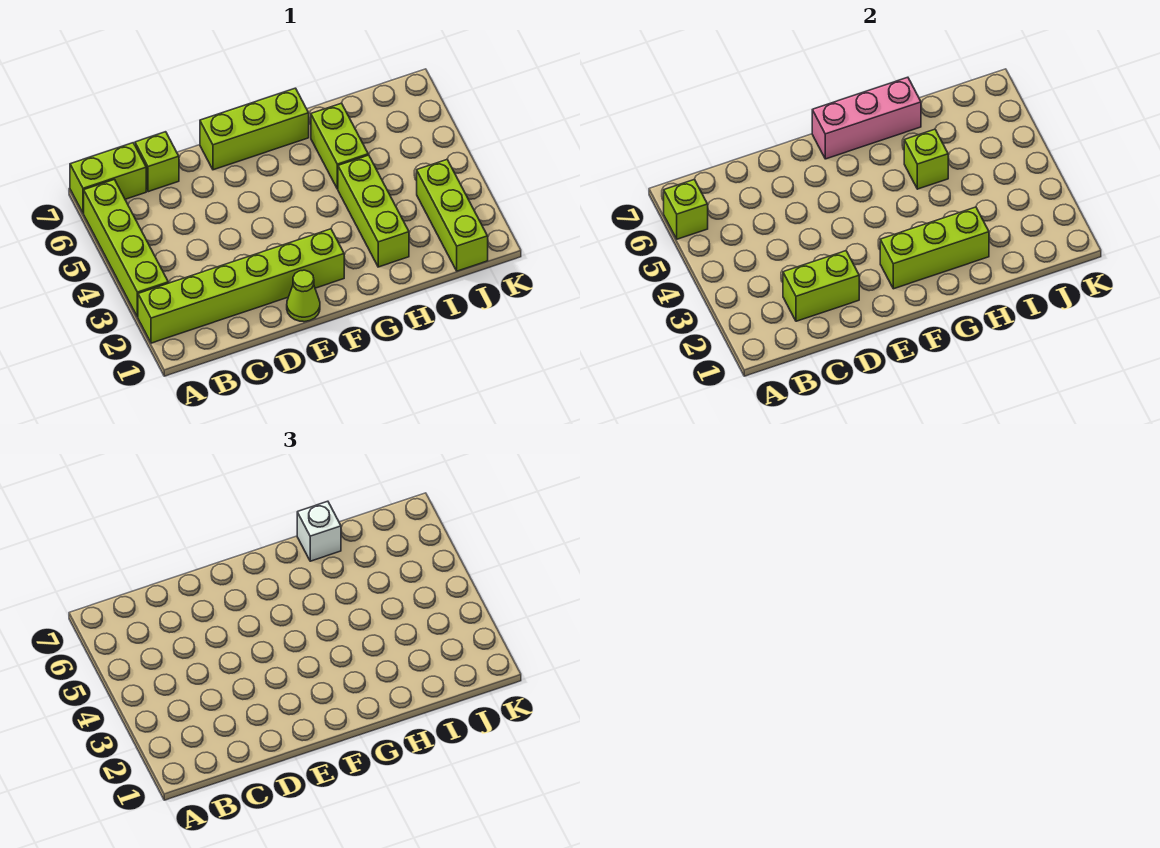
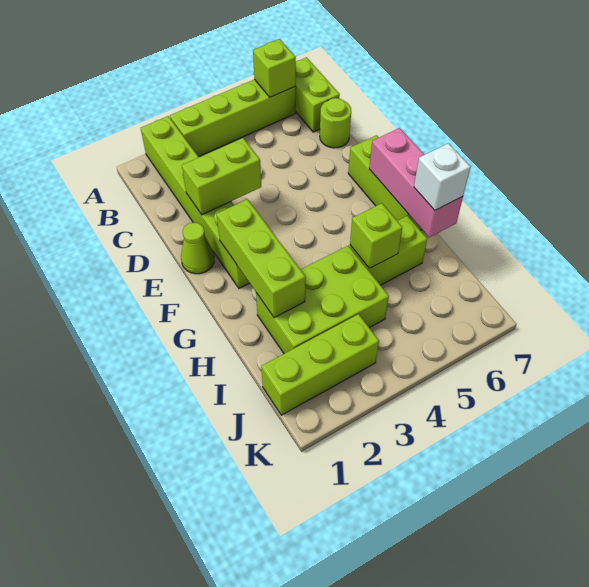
lime 1x2 brick [783,251,859,321] -> lime 1x2 brick turned to [182,138,261,215]
lime 1x1 brick [135,132,179,192] -> lime 1x1 round brick [320,98,351,148]
lime 1x3 brick [338,155,409,267] -> lime 2x3 brick [256,246,389,354]

